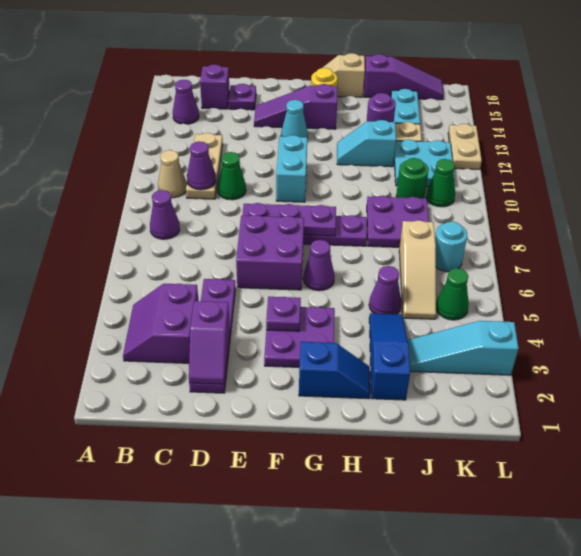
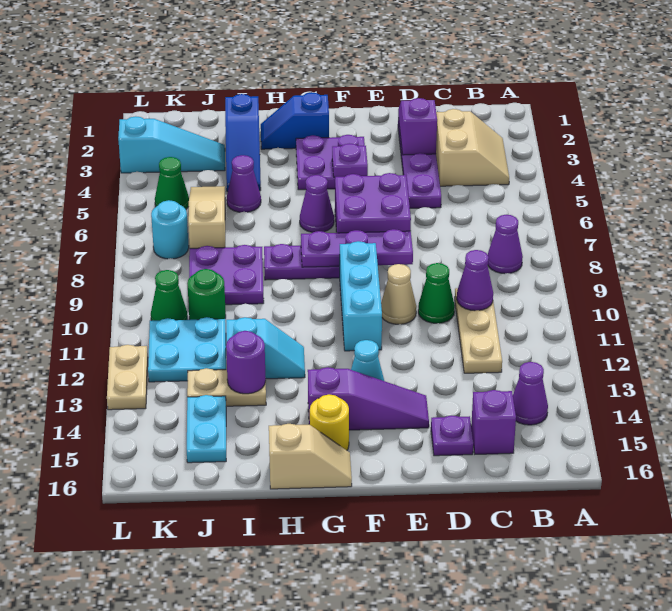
purple 2x2 slope [123,284,198,363] -> tan 2x2 slope [436,109,509,186]
tan 1x1 cone [158,150,186,198] -> tan 1x1 cone moved to [381,264,417,324]
cyan 1x2 brick [276,135,307,202] -> cyan 1x3 brick [339,241,382,351]
purple 1x3 slope [364,54,444,100] -> none

